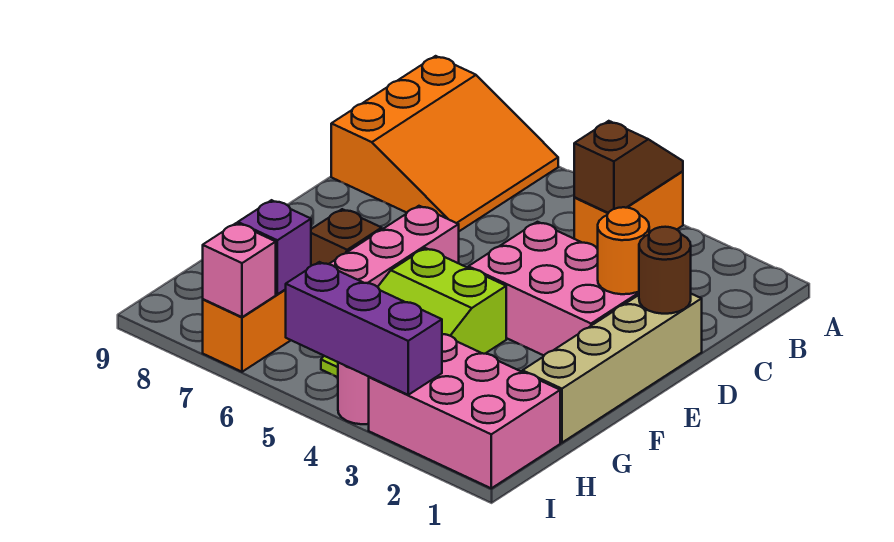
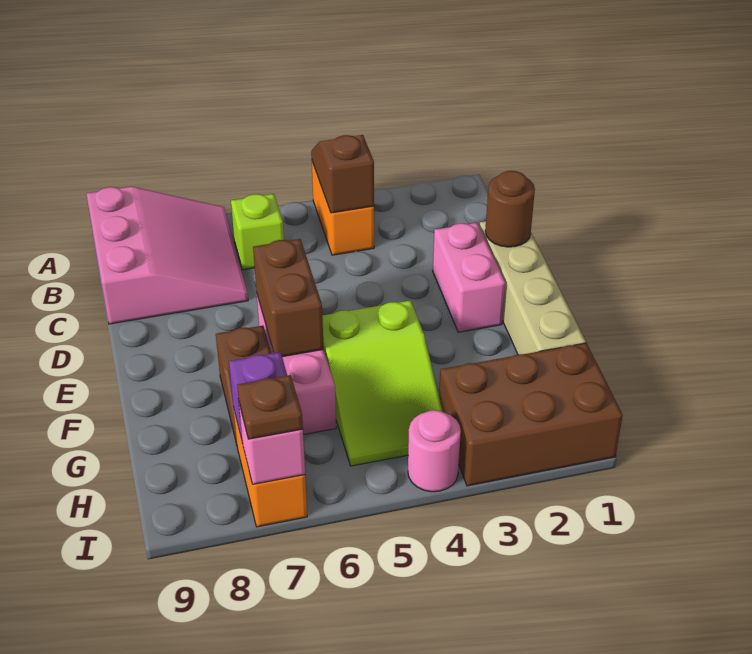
orange 3x3 slope [331,56,558,231] -> pink 3x3 slope [87,187,248,324]
none -> lime 1x1 brick [231,194,284,270]
pink 2x3 brick [468,222,639,355] -> pink 1x2 brick [433,223,505,332]
orange 1x1 round brick [598,207,649,294] -> none
none -> brown 1x2 brick [253,239,324,357]
pink 2x3 brick [369,334,560,488] -> brown 2x3 brick [439,343,623,486]
purple 1x3 brick [286,262,442,395] -> none
none -> brown 1x1 plate [237,375,303,439]

